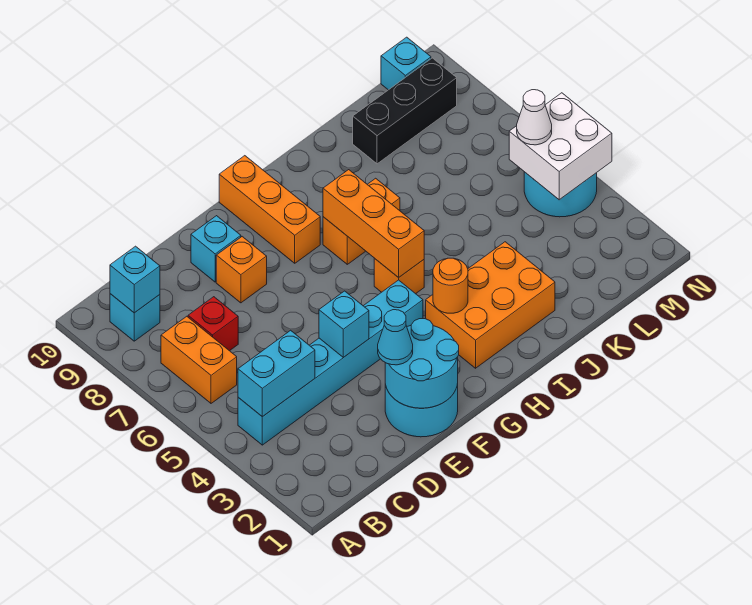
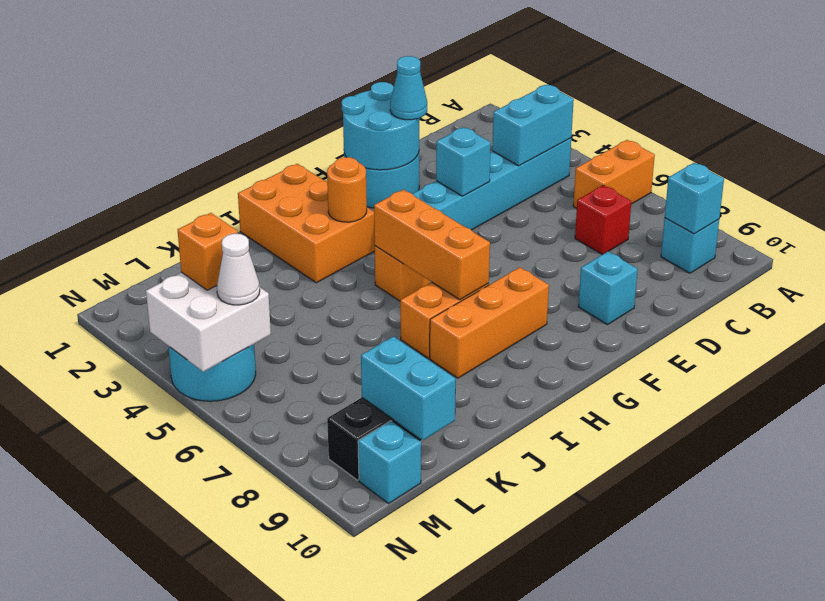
orange 1x2 brick [161,316,237,403] -> orange 1x2 brick turned to [573,140,655,208]
orange 1x1 brick [216,237,267,303] -> orange 1x1 brick moved to [178,213,238,290]
orange 1x3 brick [219,156,320,263] -> orange 1x3 brick turned to [430,267,549,378]
orange 2x3 brick [426,242,555,368] -> orange 2x3 brick turned to [238,164,375,283]
none -> cyan 1x2 brick [361,336,456,440]

